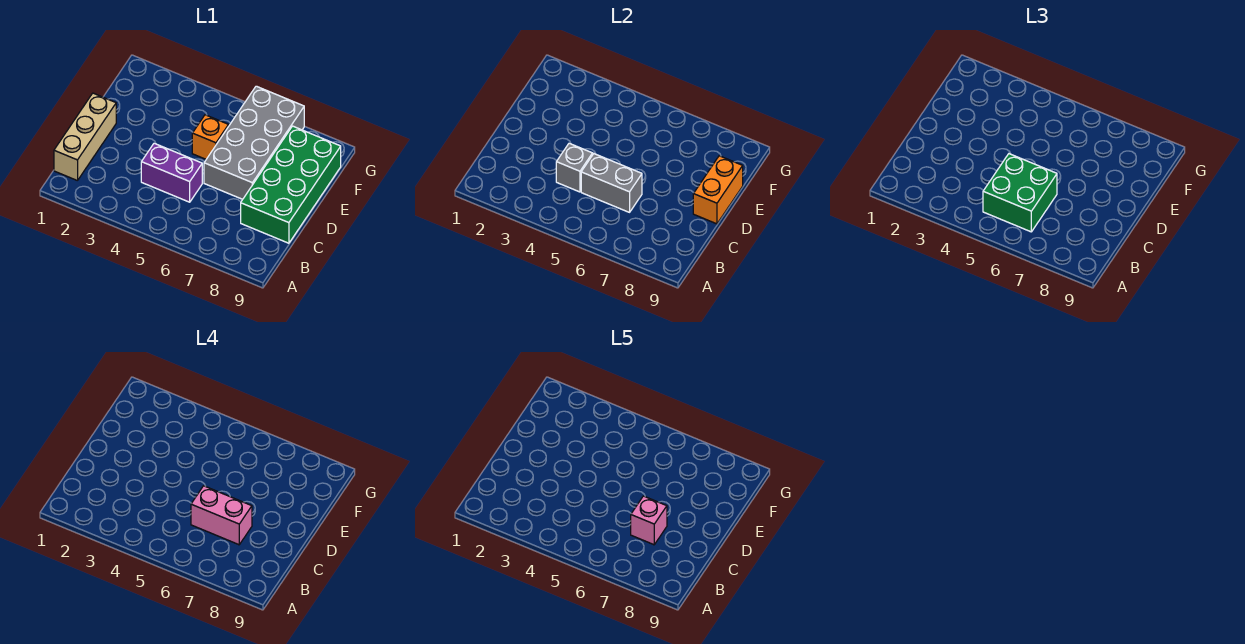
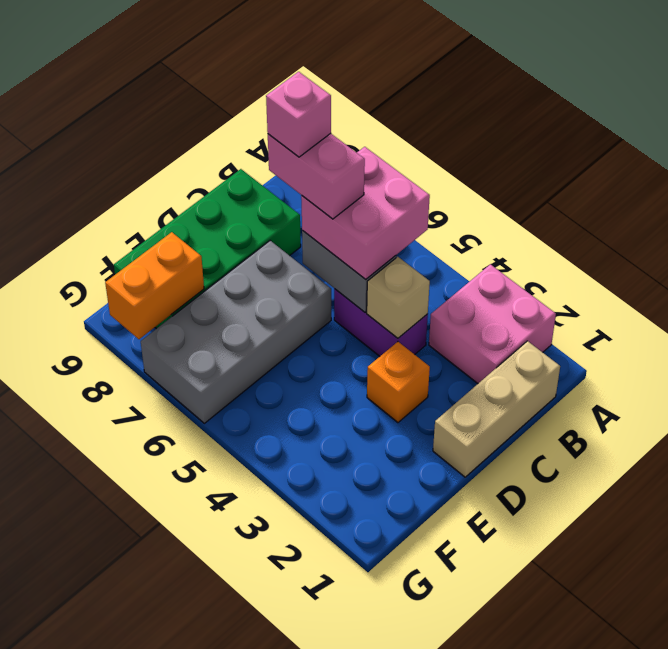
none -> pink 2x2 brick [429,264,556,383]
green 2x2 brick [983,154,1057,232] -> pink 2x2 brick [301,147,430,279]
grey 1x1 brick [556,143,593,192] -> tan 1x1 brick [367,257,430,338]
orange 1x2 brick [693,156,743,224] -> orange 1x2 brick moved to [105,232,204,339]
orange 1x1 brick [192,115,229,159] -> orange 1x1 brick moved to [367,342,430,422]

